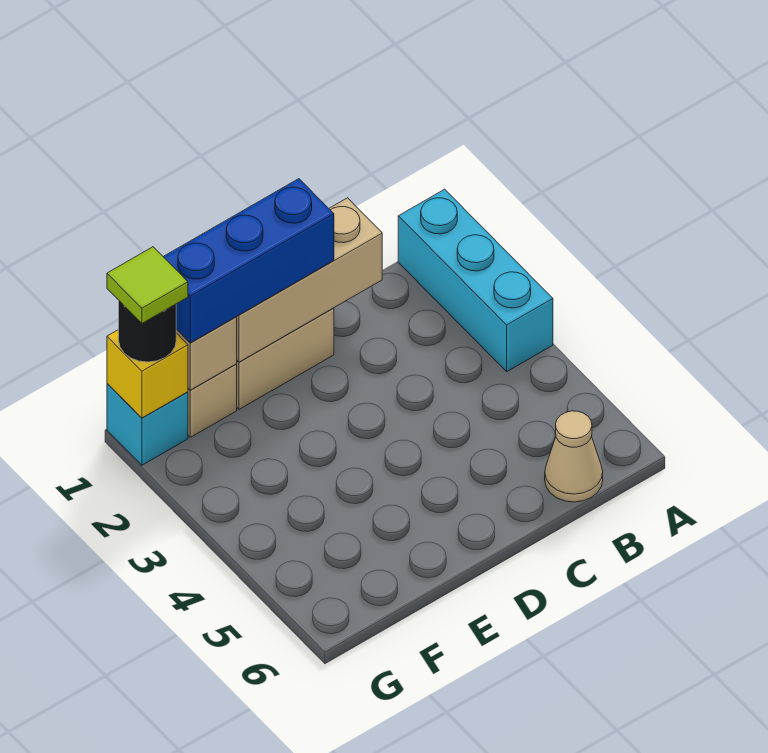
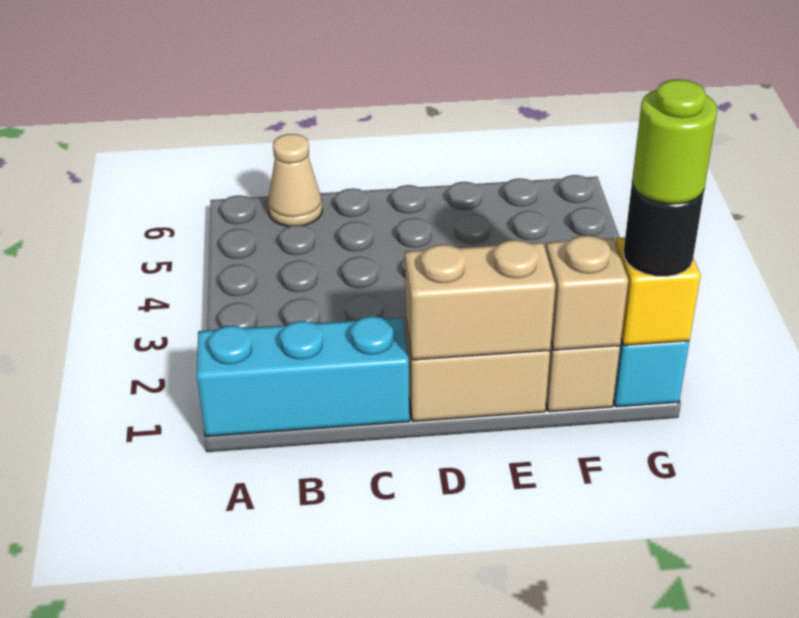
cyan 1x3 brick [398,189,553,371] -> cyan 1x3 brick turned to [197,316,409,436]
tan 1x3 brick [237,198,382,362] -> tan 1x2 brick [405,240,555,360]
blue 1x3 brick [163,179,334,343] -> none
lime 1x1 tile [107,247,188,323] -> lime 1x1 round brick [632,79,717,204]

